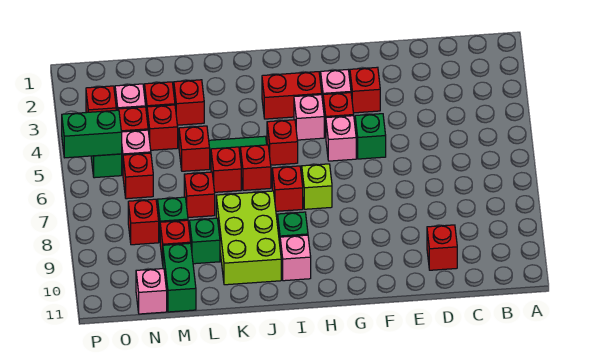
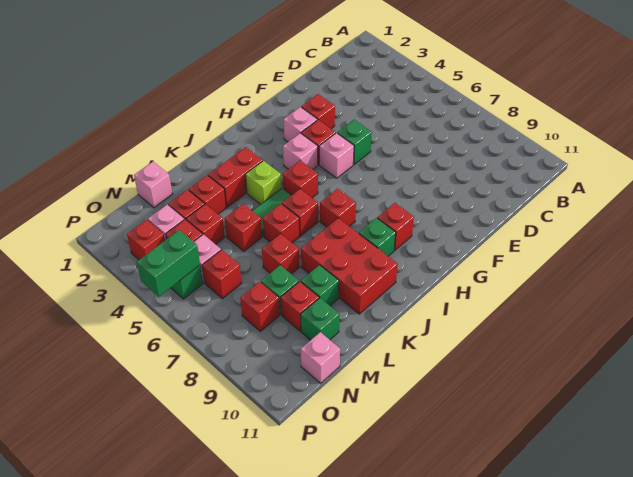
red 1x1 brick [427,225,457,270] -> red 1x1 brick moved to [378,203,414,250]
red 1x2 brick [262,72,322,119] -> red 1x2 brick moved to [208,147,263,207]
lime 1x1 brick [302,164,332,209] -> lime 1x1 brick moved to [245,161,281,204]
pink 1x1 brick [280,235,311,281] -> pink 1x1 brick moved to [134,162,173,208]
lime 2x3 brick [216,191,281,285] -> red 2x3 brick [301,218,398,314]
green 1x2 brick [163,243,196,312] -> green 1x1 brick [301,298,339,340]

